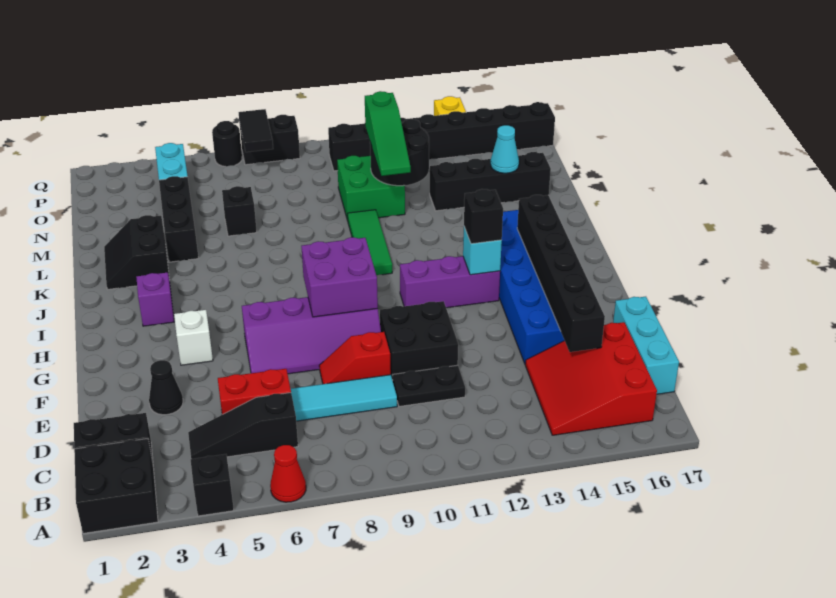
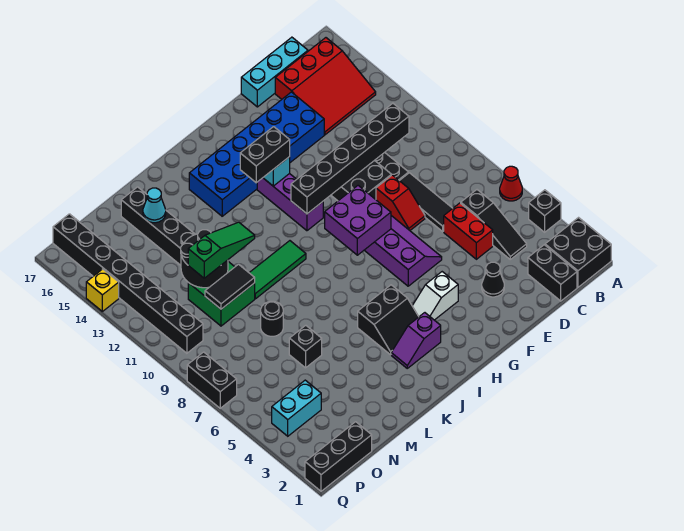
cyan 1x3 tile [291,375,397,421] -> black 1x3 tile [400,173,453,232]
black 1x6 brick [517,195,605,352] -> black 1x6 brick moved to [291,103,409,214]
black 1x1 brick [464,189,503,244] -> black 1x2 brick [240,127,290,183]
black 2x2 slope [104,215,169,289] -> black 2x2 slope moved to [358,285,419,355]
black 1x3 brick [159,176,199,262] -> black 1x3 brick moved to [305,422,372,491]
black 1x2 tile [239,109,273,152] -> black 1x2 tile moved to [205,264,255,309]
black 1x1 round brick [212,121,242,167] -> black 1x1 round brick moved to [261,301,283,336]

